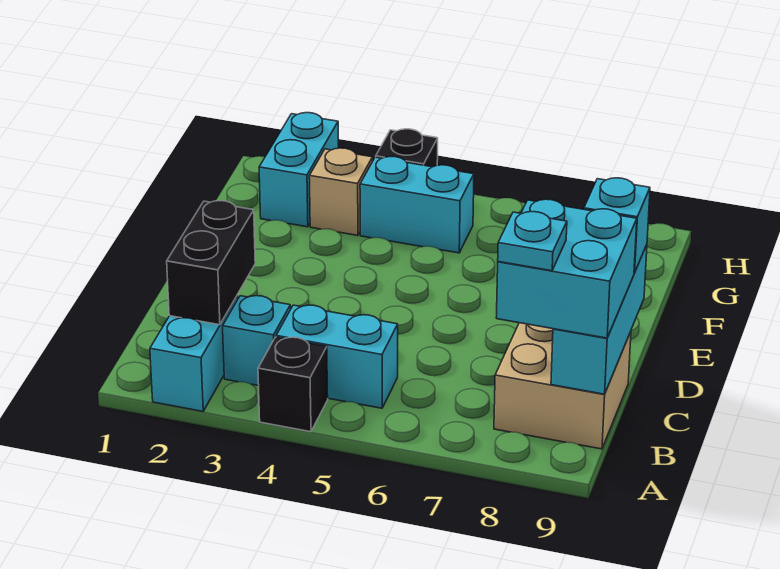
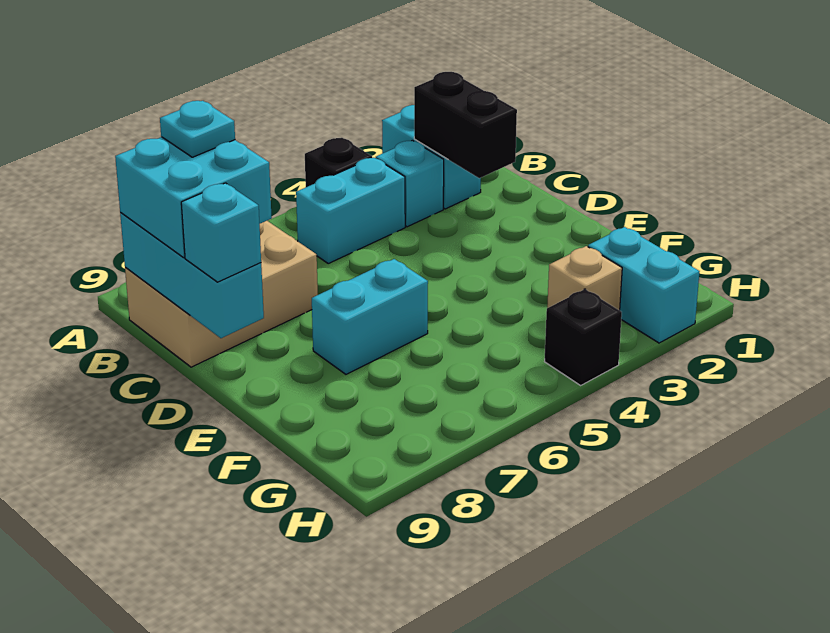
tan 2x2 brick [494,323,631,449] -> tan 2x3 brick [125,221,318,367]
cyan 1x2 brick [360,157,474,253] -> cyan 1x2 brick moved to [312,259,428,374]

